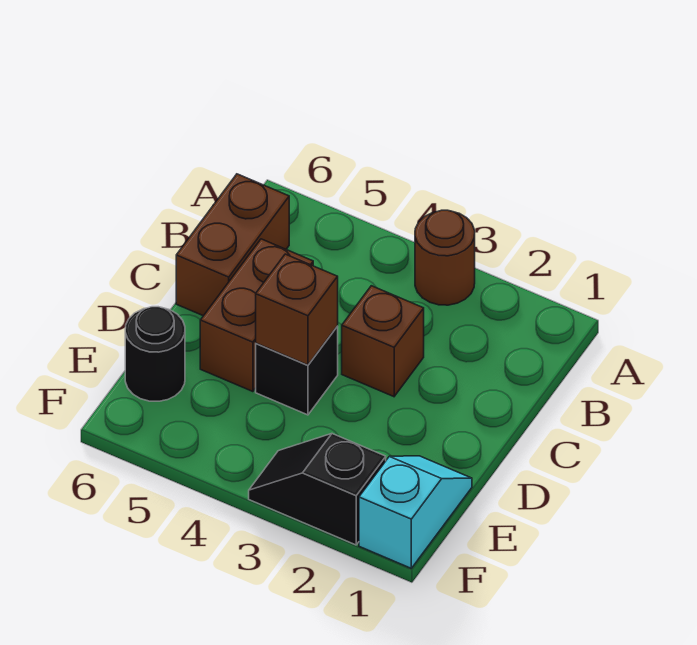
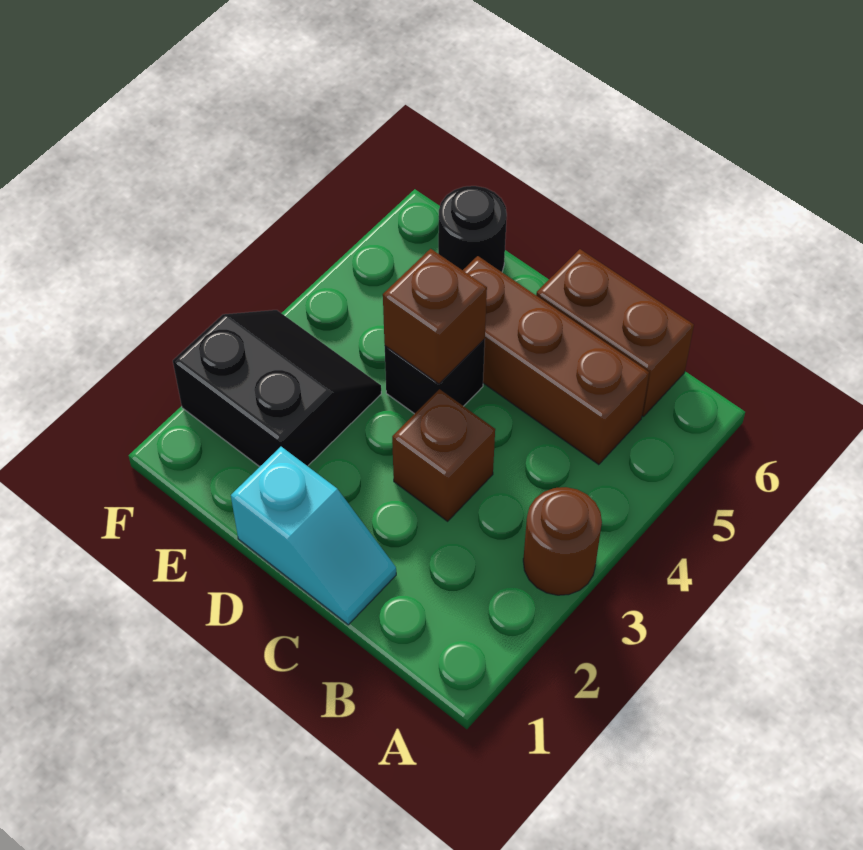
brown 1x2 brick [200,239,313,392] -> brown 1x3 brick [463,256,649,465]
cyan 1x2 slope [359,456,472,568] -> cyan 1x2 slope moved to [231,447,396,625]
black 1x2 slope [249,434,386,545] -> black 2x2 slope [173,310,381,467]

